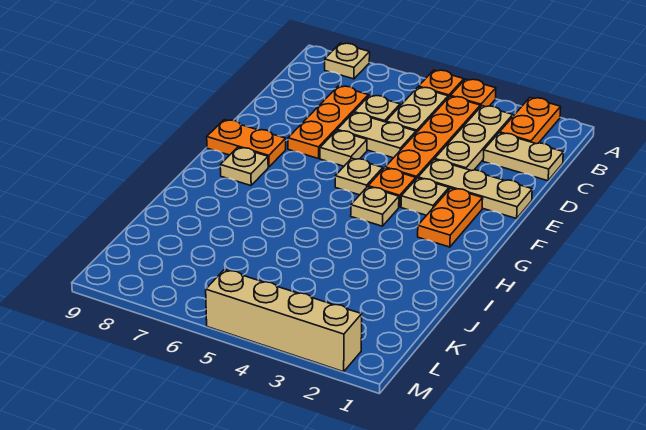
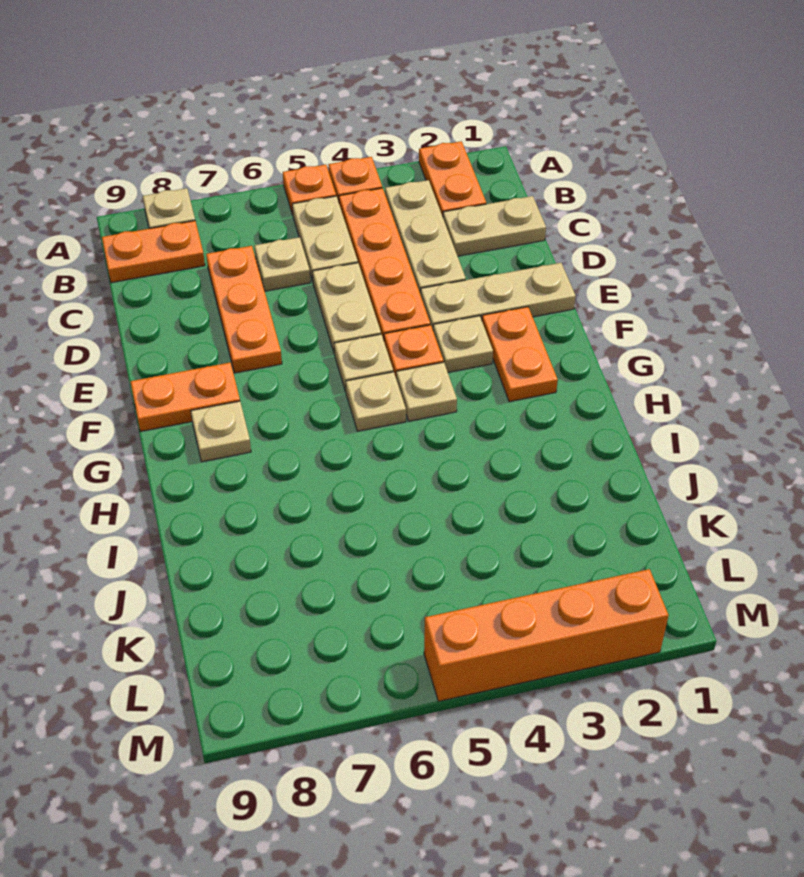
none -> orange 1x2 plate [102,221,205,283]
tan 1x2 plate [337,113,416,158] -> tan 1x2 plate turned to [312,263,381,354]
tan 1x1 plate [320,130,367,166] -> tan 1x1 plate moved to [346,372,406,431]
tan 1x4 brick [206,270,362,372] -> orange 1x4 brick [424,569,669,701]

